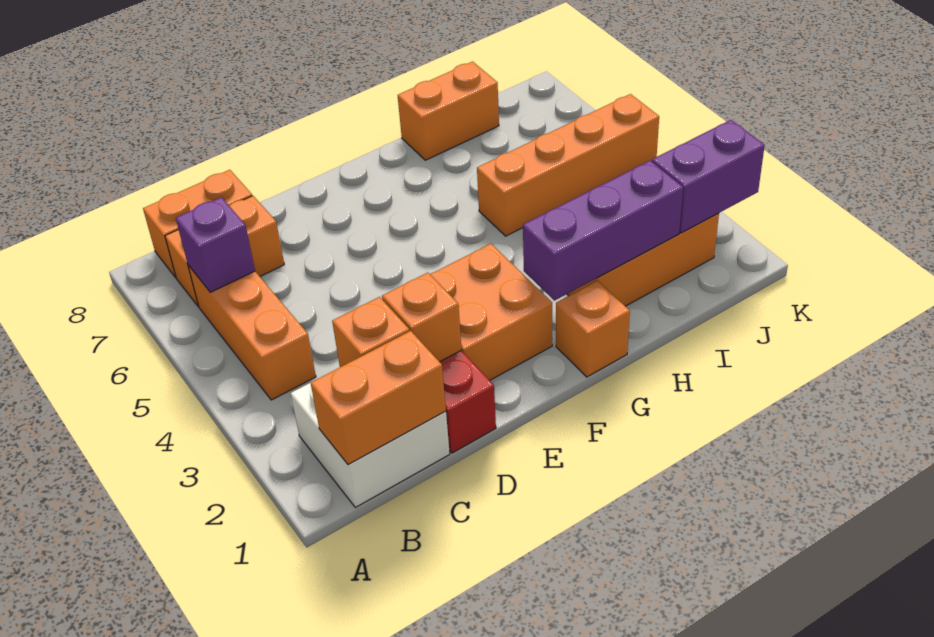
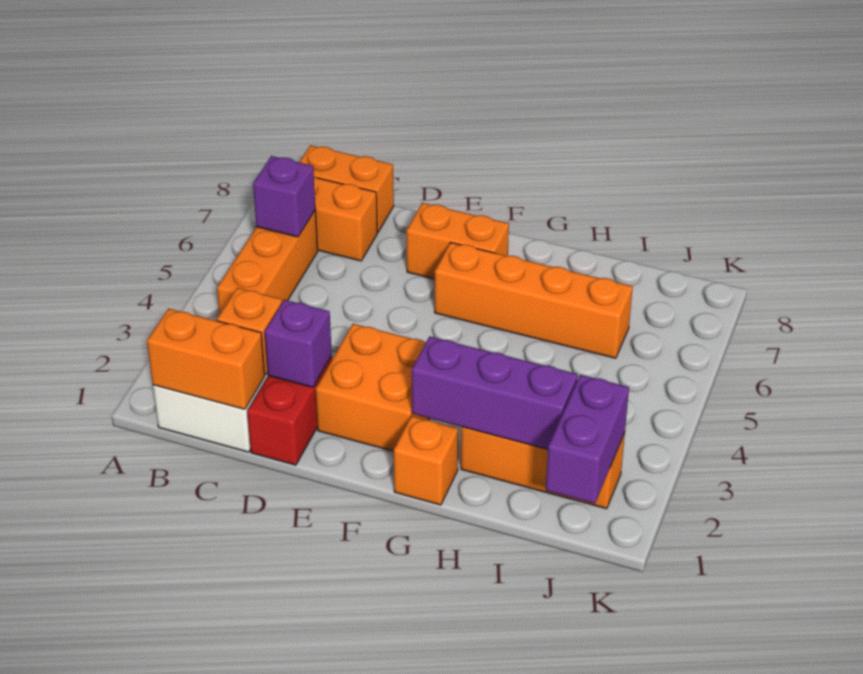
orange 1x1 brick [382,273,462,362] -> purple 1x1 brick [265,300,332,387]
orange 1x4 brick [477,94,659,236] -> orange 1x4 brick moved to [435,242,633,358]
orange 1x2 brick [398,62,499,160] -> orange 1x2 brick moved to [406,203,509,279]
purple 1x2 brick [652,120,765,233] -> purple 1x2 brick turned to [546,375,629,504]

